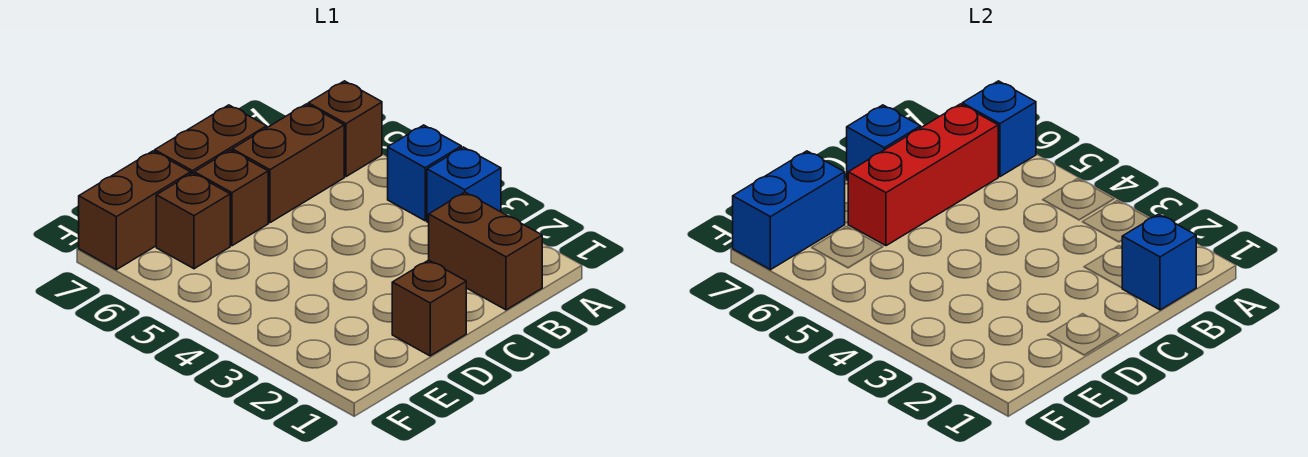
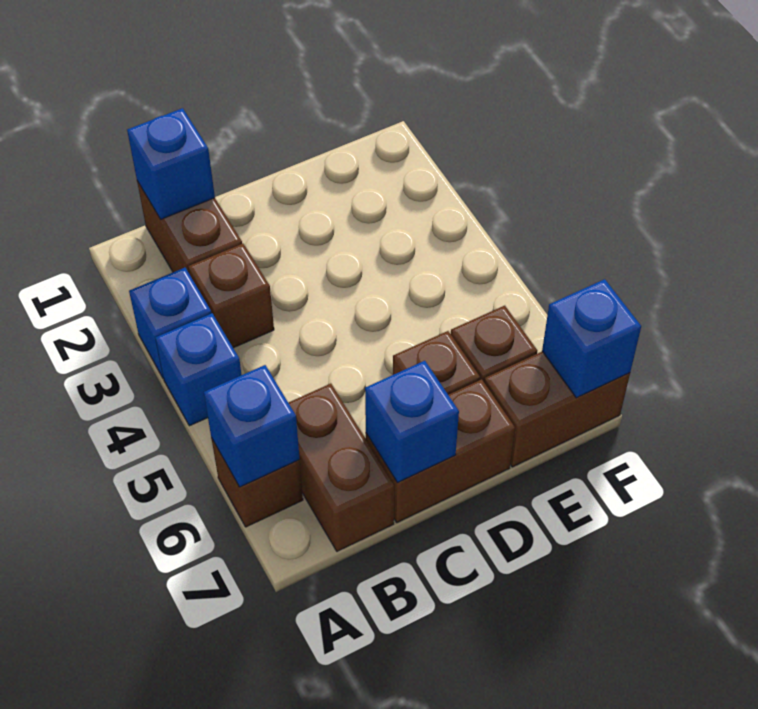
brown 1x2 brick [232,104,344,223] -> brown 1x2 brick turned to [288,384,394,551]
red 1x3 brick [848,104,998,246] -> none
brown 1x1 brick [392,260,466,356] -> brown 1x1 brick moved to [188,244,274,348]
blue 1x2 brick [733,151,845,270] -> blue 1x1 brick [542,279,641,398]

